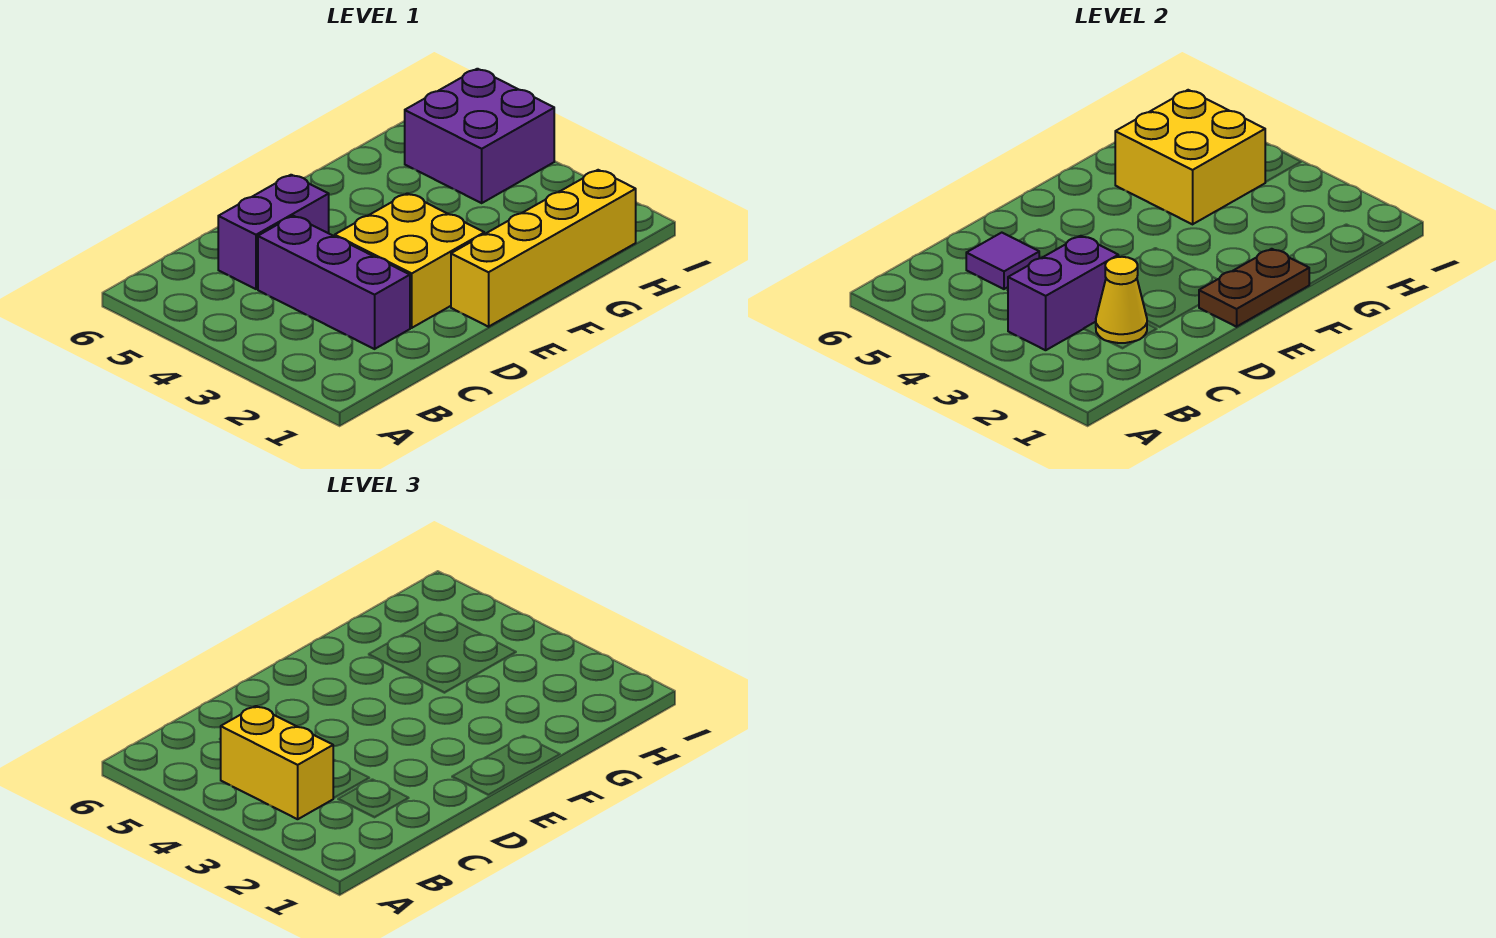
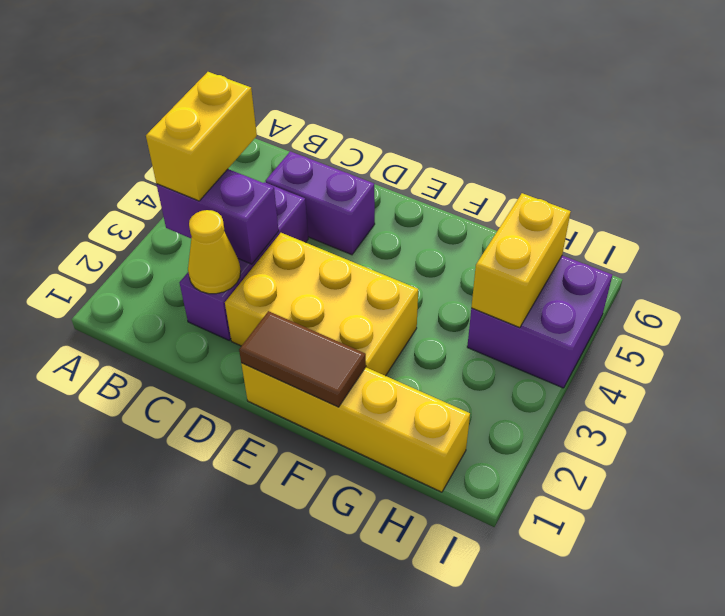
purple 1x1 tile [966,233,1039,289] -> none
yellow 2x2 brick [335,193,484,328] -> yellow 2x3 brick [225,233,418,376]
brown 1x2 plate [1199,249,1309,327] -> brown 1x2 tile [239,311,366,407]
yellow 2x2 brick [1115,90,1265,224] -> yellow 1x2 brick [471,193,571,328]

